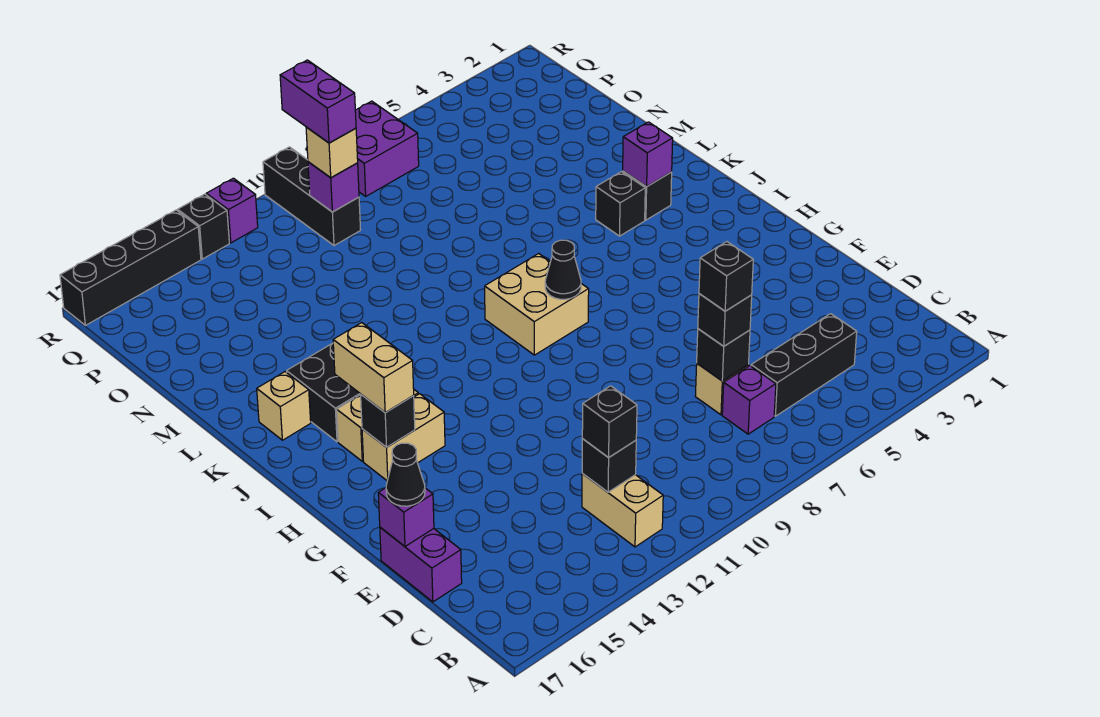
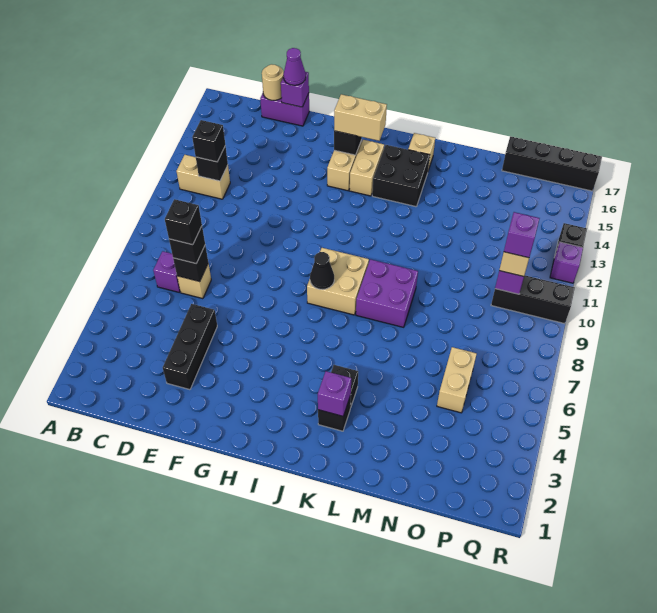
black 1x3 brick [751,314,857,416] -> black 1x3 brick moved to [163,304,217,390]
none -> tan 1x1 round brick [262,64,284,100]
black 1x1 cone [386,443,425,506] -> purple 1x1 cone [283,48,306,85]
none -> tan 1x2 brick [437,347,477,413]
purple 1x2 brick [280,60,356,143] -> purple 1x1 brick [504,212,540,258]
purple 2x2 brick [355,101,419,196] -> purple 2x2 brick moved to [356,259,418,327]
black 1x4 brick [60,210,201,325] -> black 1x4 brick turned to [502,136,602,191]

